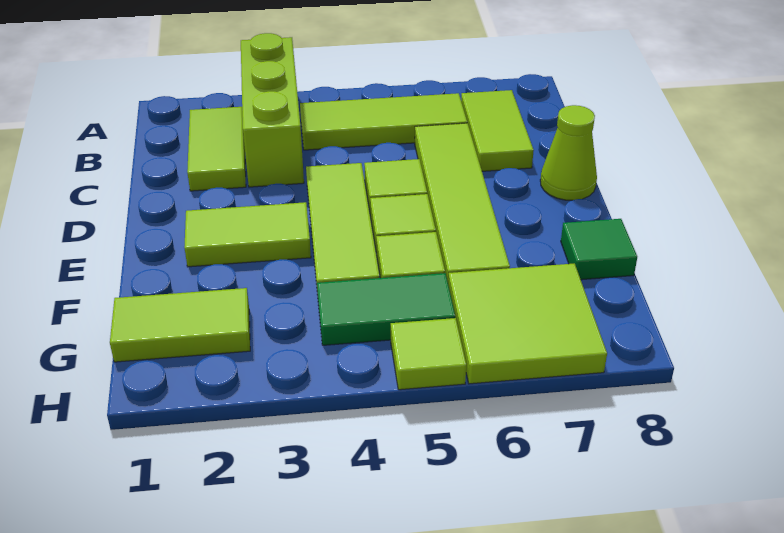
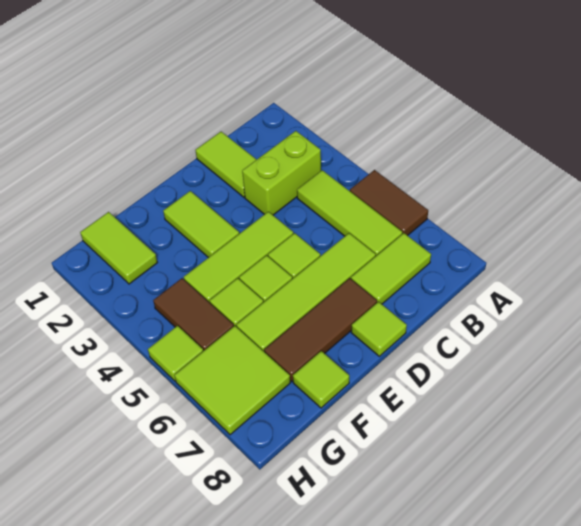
lime 1x3 brick [241,33,304,187] -> lime 1x2 brick [242,131,321,215]
none -> brown 1x2 tile [350,170,428,236]
lime 1x2 tile [187,107,246,191] -> lime 1x2 tile turned to [195,132,257,197]
none -> brown 1x3 tile [264,278,377,382]
lime 1x1 cone [540,105,597,200] -> lime 1x1 tile [351,302,407,356]
green 1x1 tile [561,219,637,280] -> lime 1x1 tile [293,351,349,408]
green 1x2 tile [317,273,455,345] -> brown 1x2 tile [153,278,234,351]

